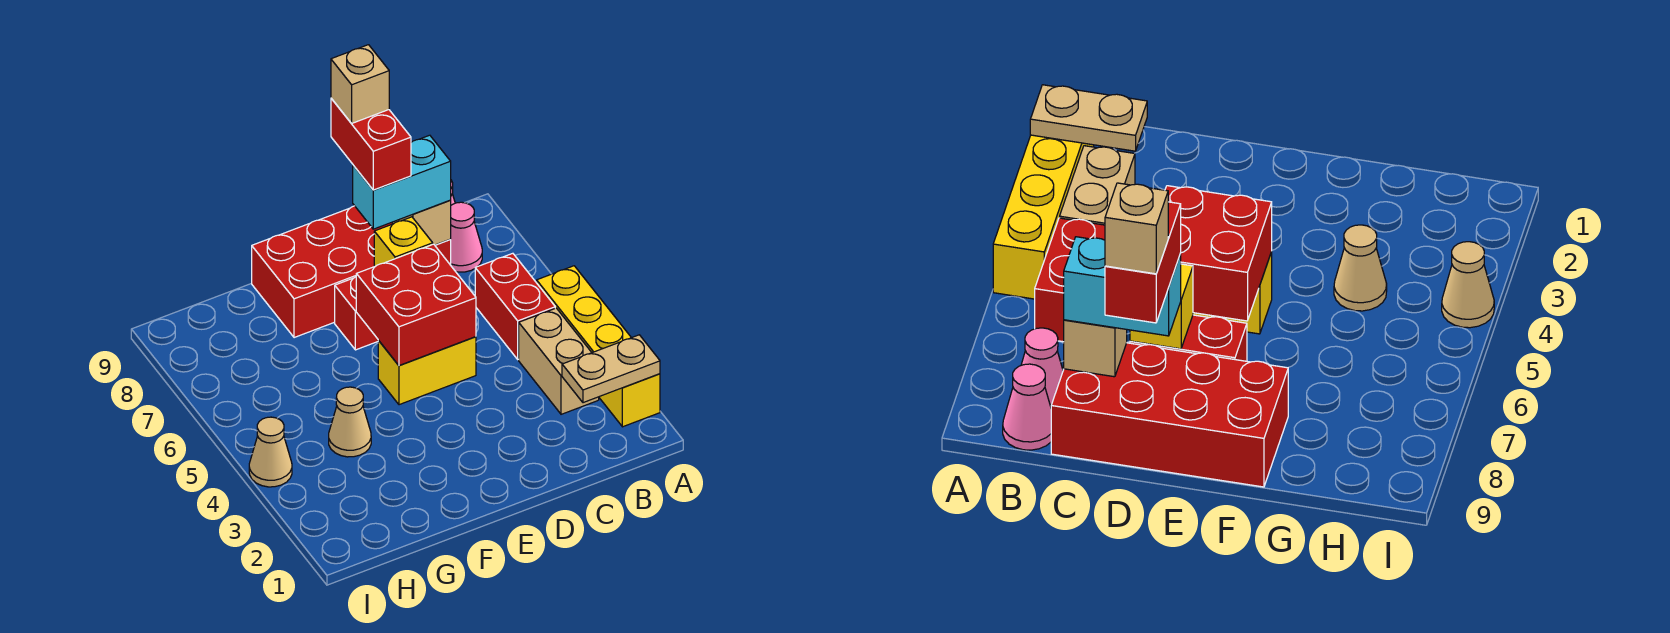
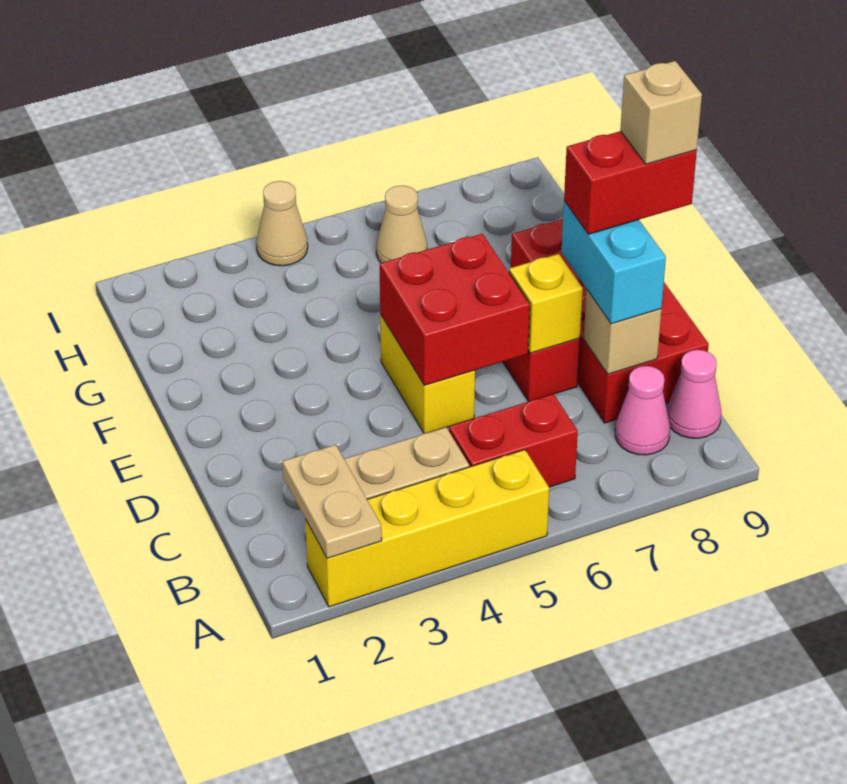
tan 1x1 cone [329,387,371,457] -> tan 1x1 cone moved to [376,186,427,263]

